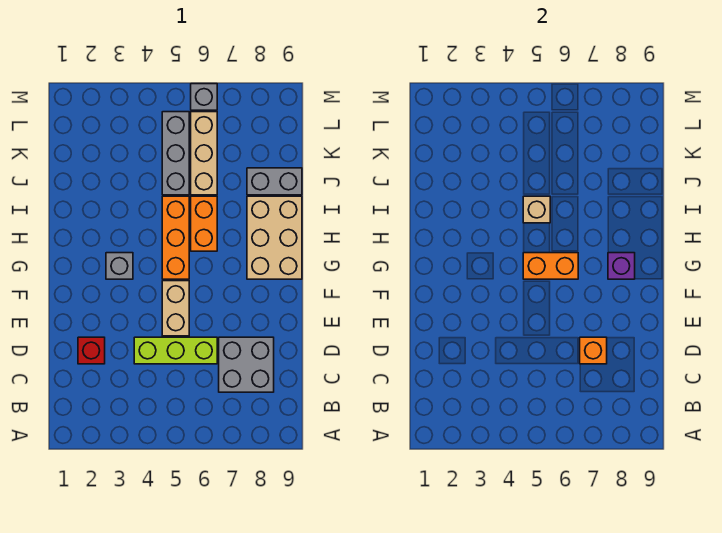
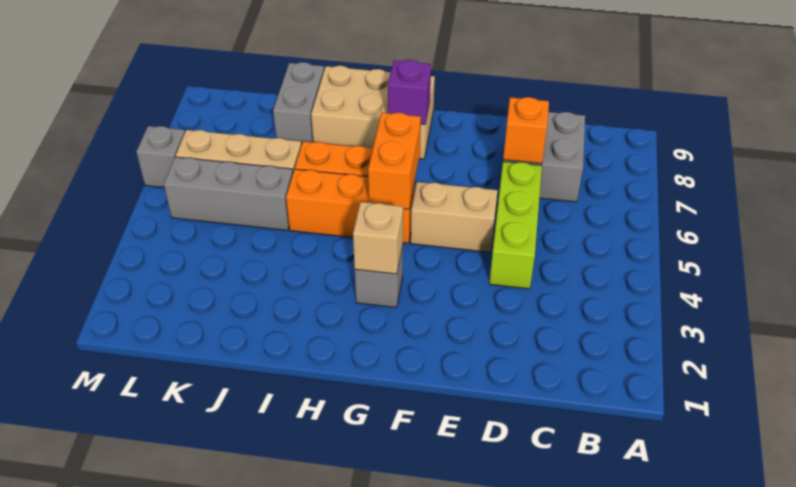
red 1x1 brick [78,337,105,364] -> none
tan 1x1 brick [523,196,550,223] -> tan 1x1 brick moved to [353,202,403,274]

